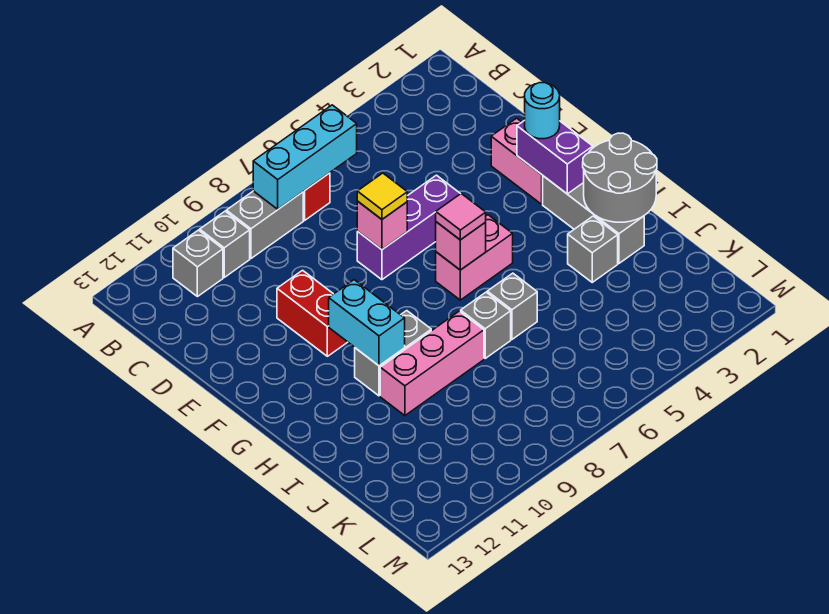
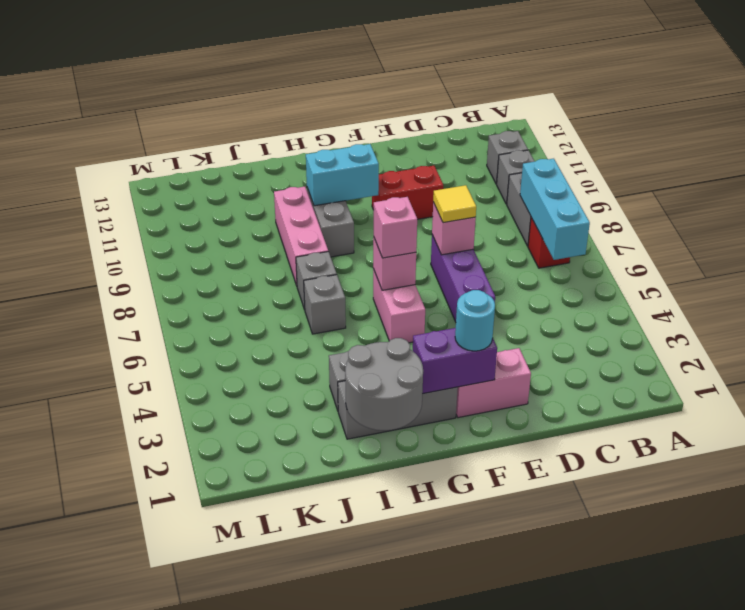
pink 1x1 tile [436,194,486,240] -> pink 1x1 brick [374,197,417,258]

